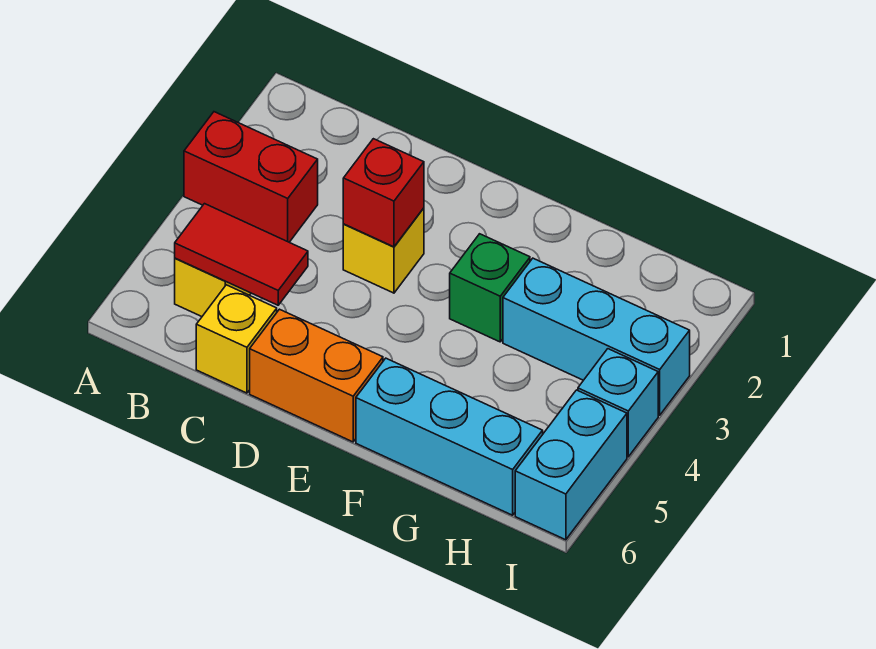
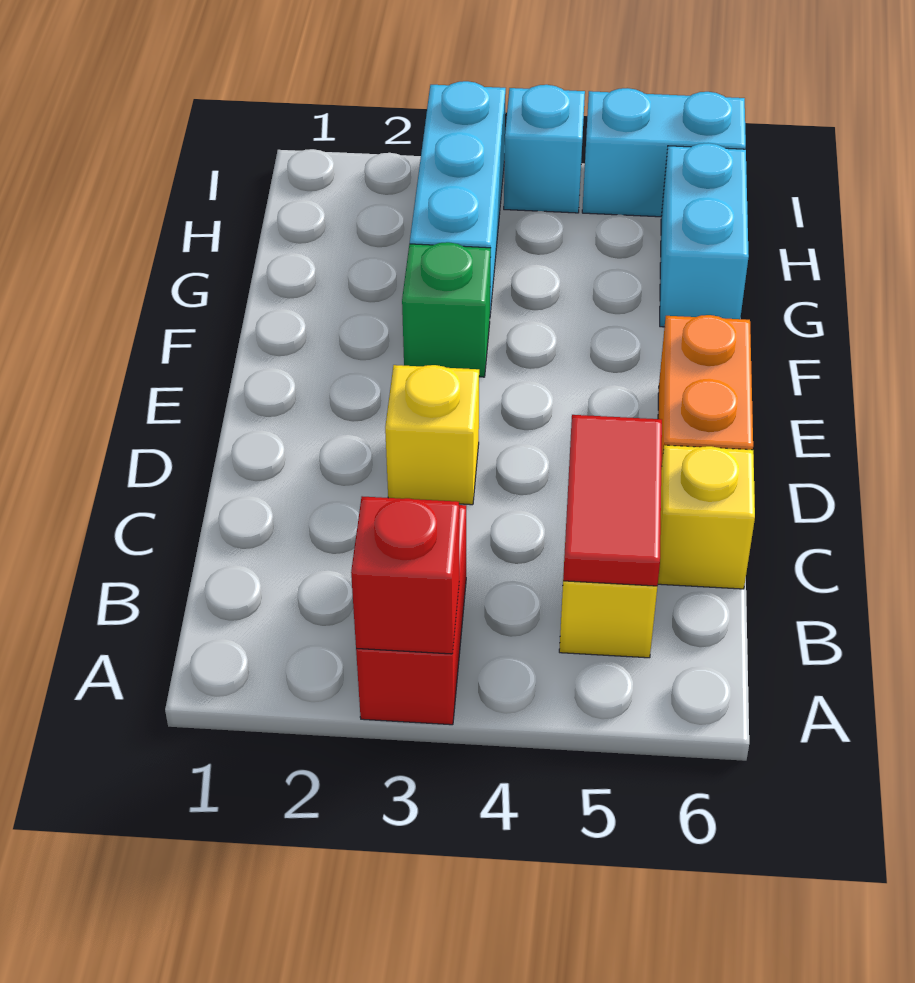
red 1x1 brick [343,139,424,247] -> red 1x1 brick moved to [351,496,459,654]
cyan 1x3 brick [356,358,543,515] -> cyan 1x2 brick [660,143,749,327]

